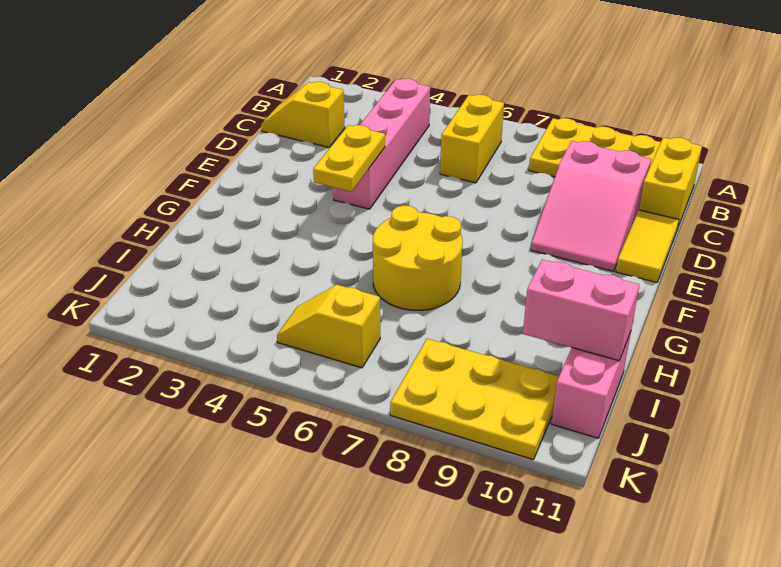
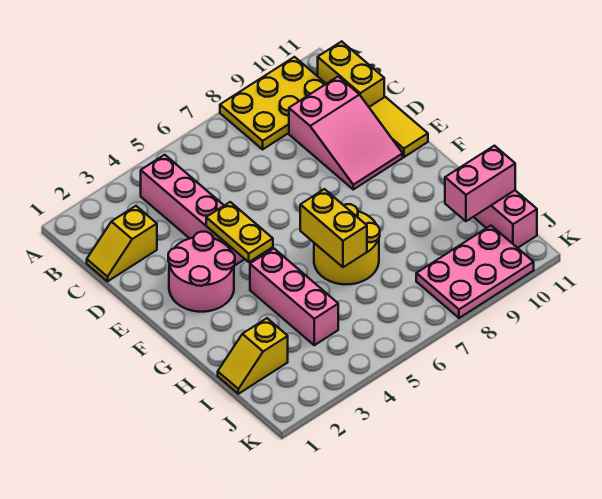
yellow 1x2 brick [440,95,504,183] -> yellow 1x2 brick moved to [300,189,367,267]
none -> pink 2x2 round brick [168,232,235,312]
none -> pink 1x3 brick [250,248,338,345]
yellow 1x2 slope [277,285,380,368] -> yellow 1x2 slope moved to [218,318,288,394]
yellow 2x3 plate [390,339,559,460] -> pink 2x3 plate [416,226,534,318]

